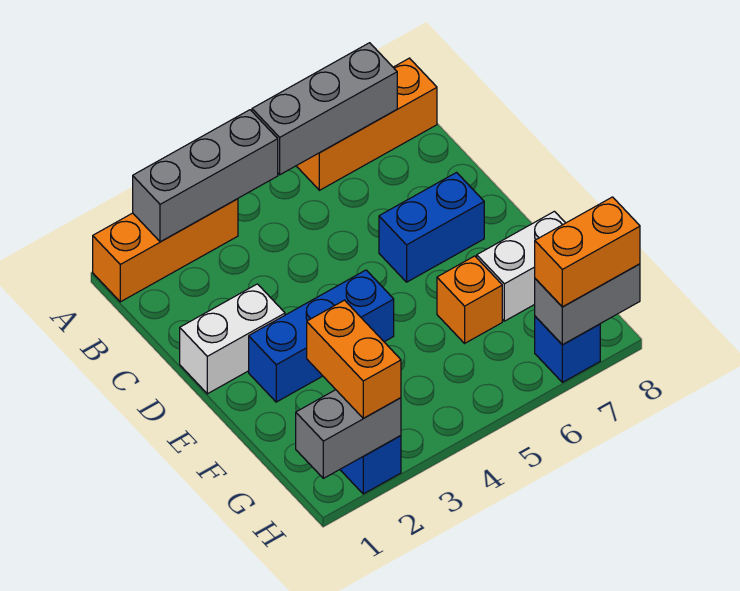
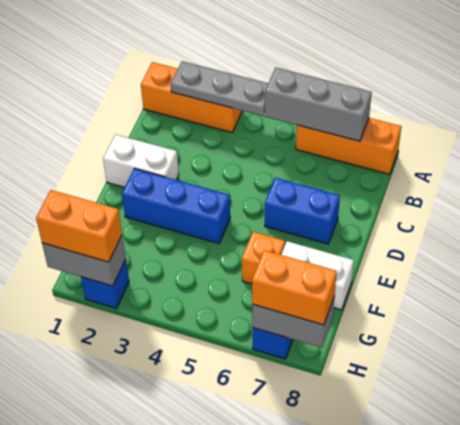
grey 1x3 brick [133,110,278,242] -> grey 1x3 plate [171,61,268,116]
orange 1x2 brick [307,300,401,418] -> orange 1x2 brick turned to [36,190,122,262]

